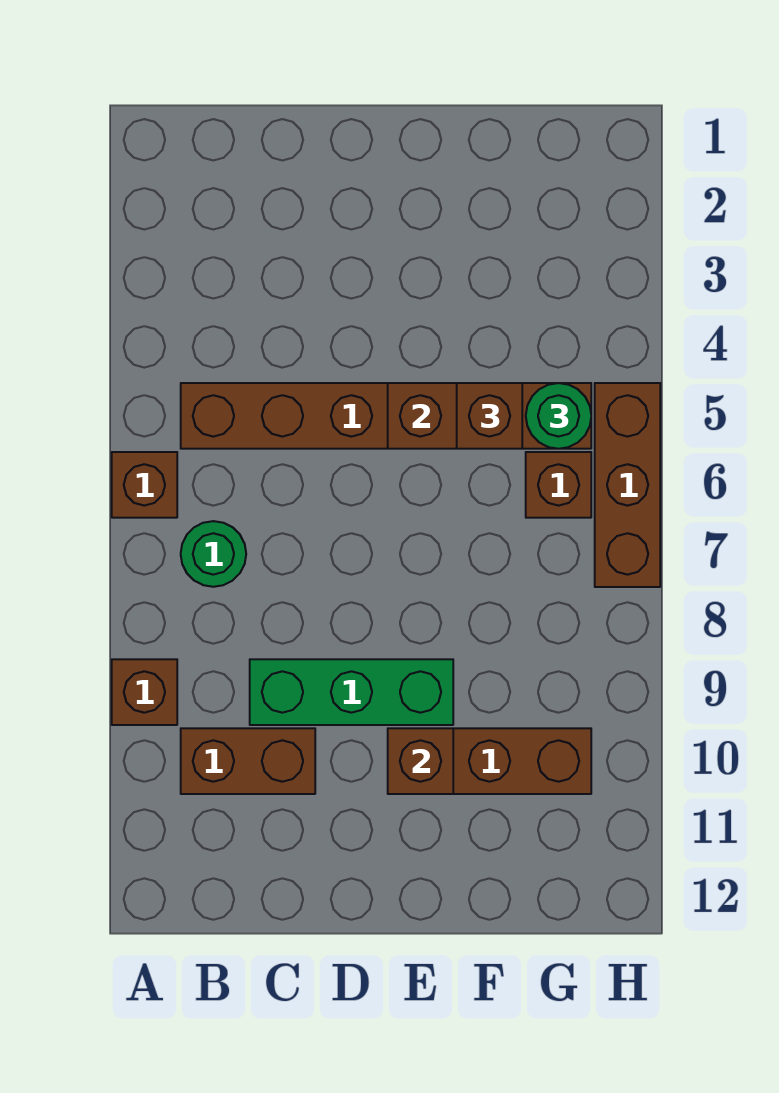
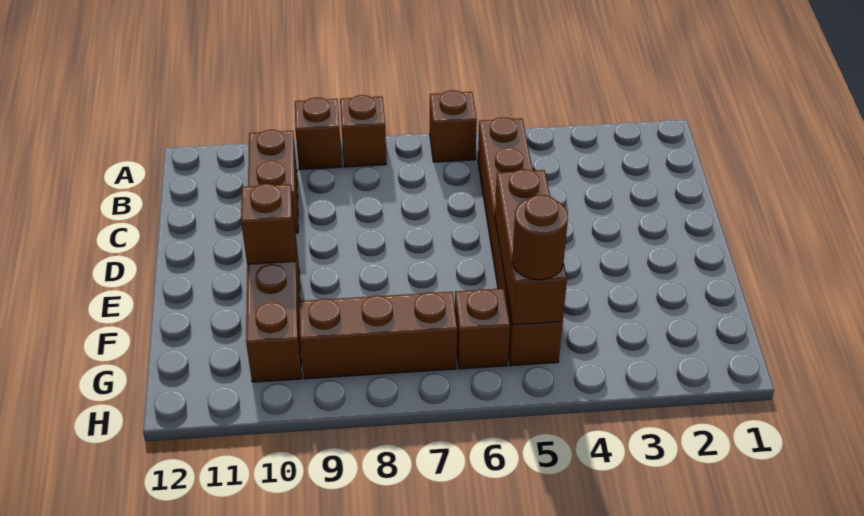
green 1x1 round brick [181,521,246,587] -> none
green 1x3 brick [250,659,453,725] -> none
brown 1x1 brick [457,383,522,449] -> brown 1x1 brick moved to [340,95,387,167]
green 1x1 round brick [526,383,591,449] -> brown 1x1 round brick [512,195,568,280]
brown 1x3 brick [595,383,660,587] -> brown 1x3 brick moved to [299,292,457,379]

